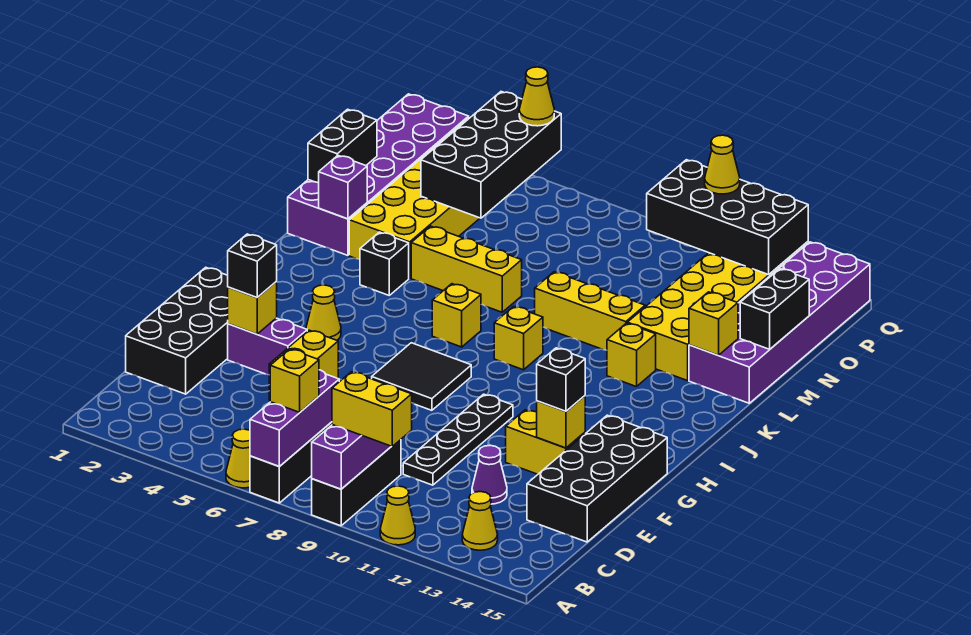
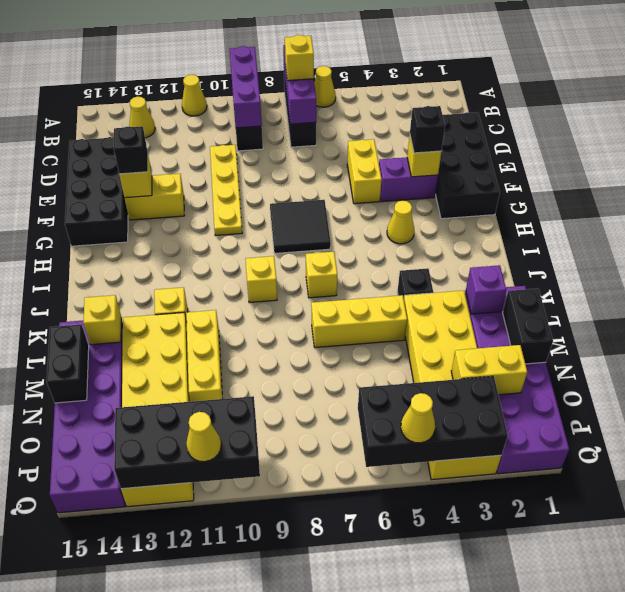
yellow 1x2 brick [332,372,412,446] -> yellow 1x2 brick moved to [451,345,527,395]
black 1x4 plate [403,394,513,485] -> yellow 1x4 plate [210,145,242,236]
purple 1x1 cone [472,445,507,504] -> none
yellow 1x3 brick [535,272,645,350] -> yellow 1x3 brick turned to [186,310,223,402]
black 2x4 brick [421,92,561,218] -> black 2x4 brick turned to [358,376,508,467]

